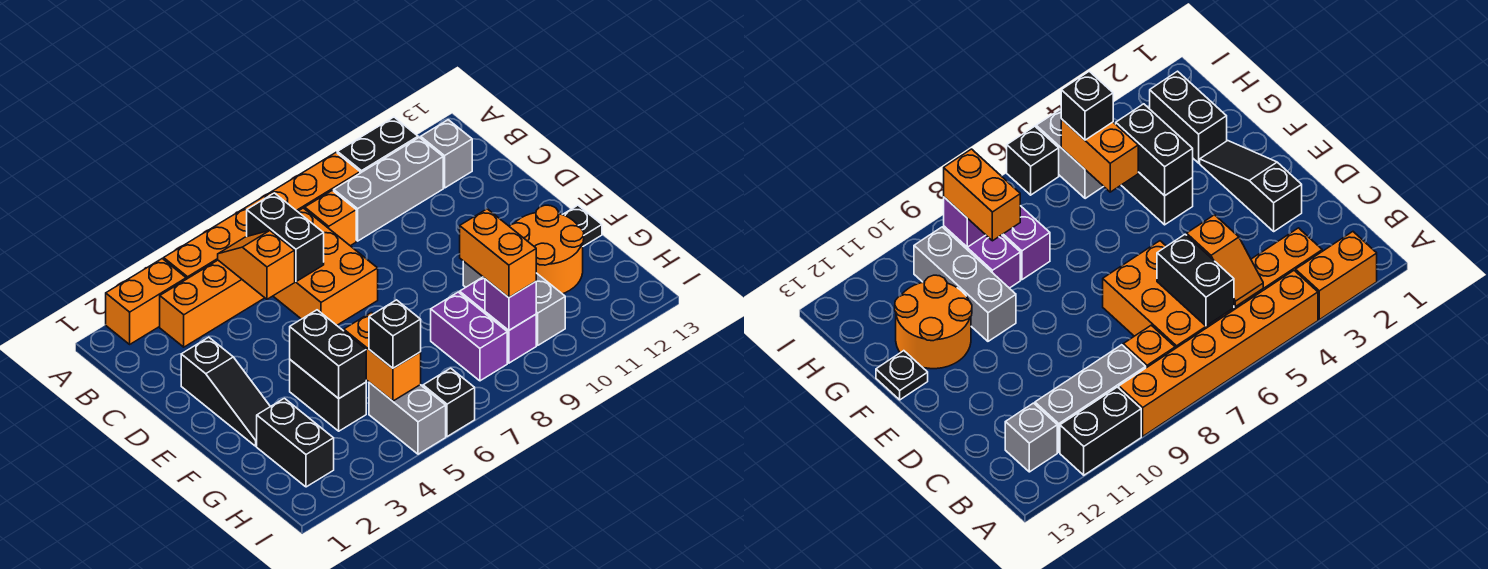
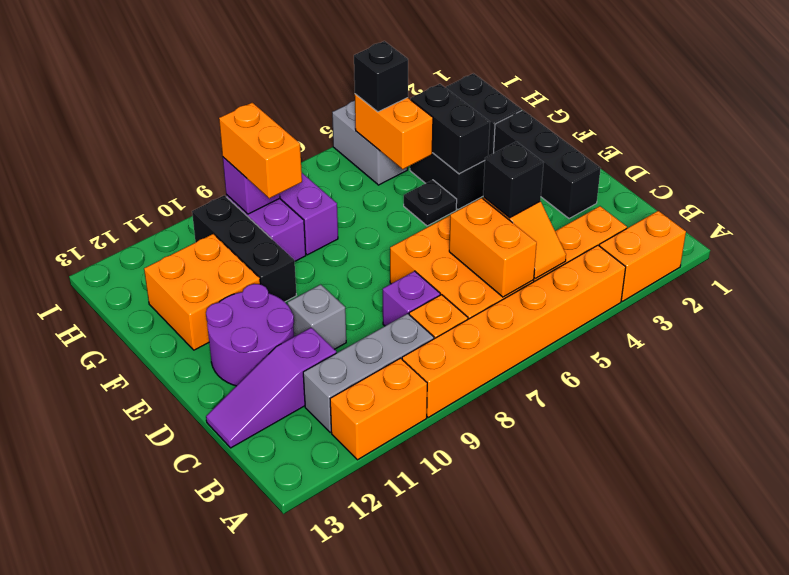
black 1x2 brick [337,117,418,173] -> orange 1x2 brick [330,358,427,460]
black 1x2 brick [247,193,324,282] -> orange 1x2 brick [449,198,537,297]
grey 1x1 brick [421,120,472,188] -> grey 1x1 brick moved to [287,284,346,349]
none -> purple 1x1 brick [383,271,440,326]
none -> purple 1x3 slope [206,328,336,448]
black 1x3 slope [181,337,270,446] -> black 1x3 brick [494,110,601,219]
none -> purple 2x2 round brick [206,284,294,386]
grey 1x3 brick [463,261,565,345] -> black 1x3 brick [192,195,296,302]
orange 2x2 round brick [509,205,584,294] -> orange 2x2 brick [144,234,260,350]
black 1x1 plate [563,205,602,246] -> black 1x1 plate moved to [404,180,457,226]
black 1x1 brick [423,368,475,437] -> black 1x1 brick moved to [483,142,544,218]

